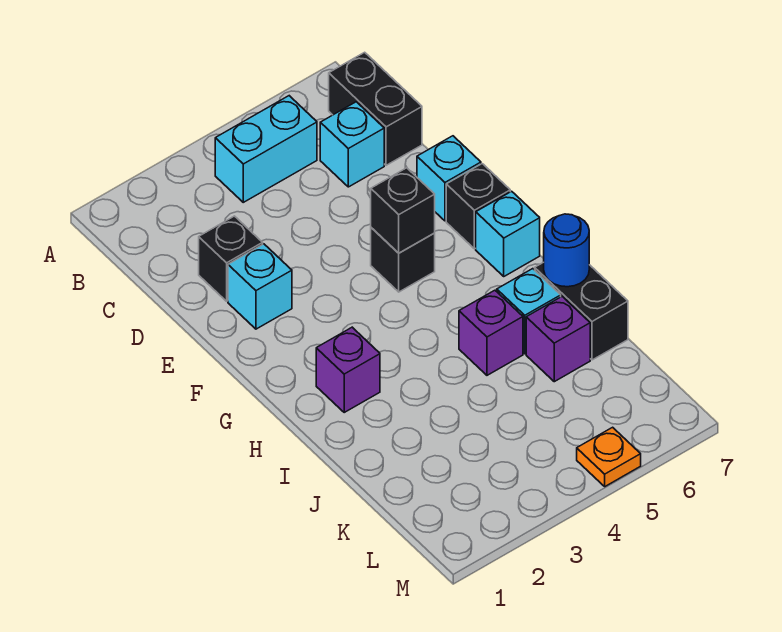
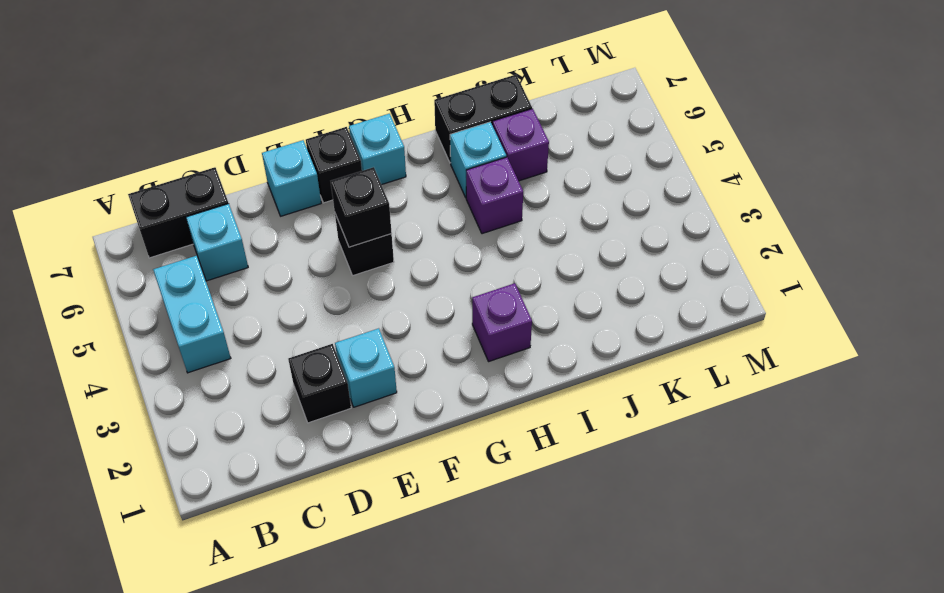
blue 1x1 round brick [544,214,589,287] -> none
orange 1x1 plate [577,427,641,486] -> none

